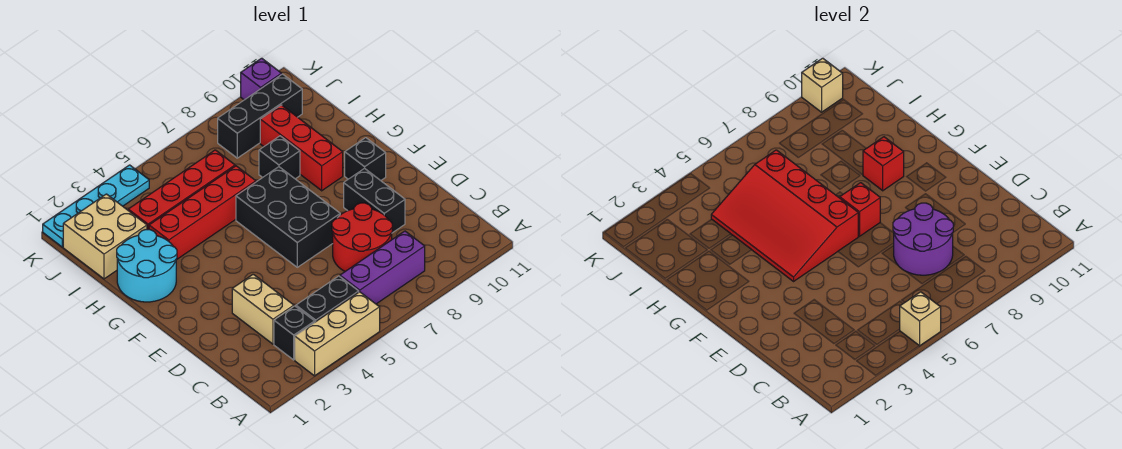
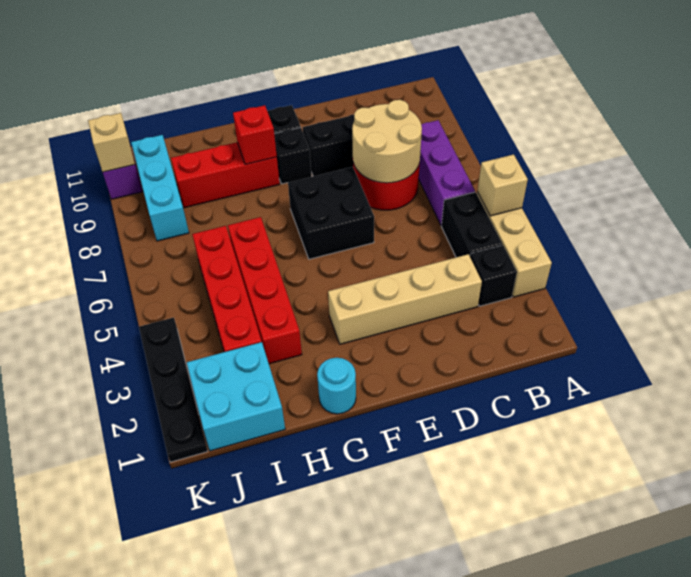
tan 1x2 brick [232,274,294,344] -> tan 1x4 brick [328,254,482,344]
purple 2x2 round brick [893,203,953,275] -> tan 2x2 round brick [352,100,422,183]
black 2x3 brick [236,167,340,267] -> black 2x2 brick [288,167,374,259]
red 3x4 slope [711,150,858,281] -> none
red 1x1 brick [840,183,880,236] -> none
cyan 2x2 round brick [117,230,177,302] -> cyan 1x1 round brick [317,358,356,414]
black 1x1 brick [259,136,300,179] -> black 1x1 brick moved to [274,127,312,184]
tan 2x2 brick [63,194,147,279] -> cyan 2x2 brick [187,342,285,451]
black 1x3 brick [218,74,302,158] -> cyan 1x3 brick [131,135,189,241]
cyan 1x4 plate [43,165,149,247] -> black 1x4 plate [139,318,208,462]

